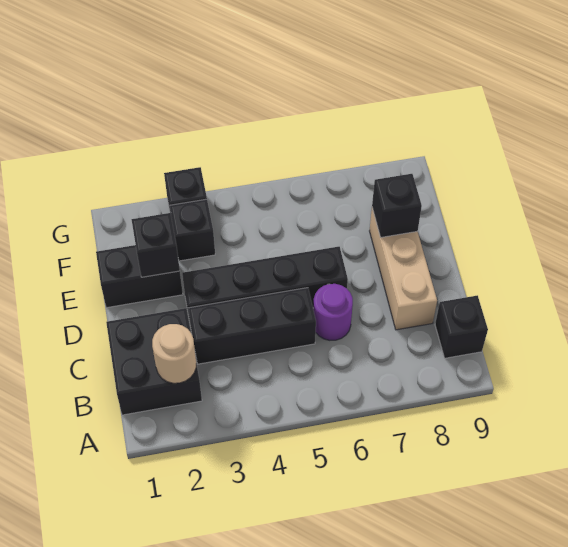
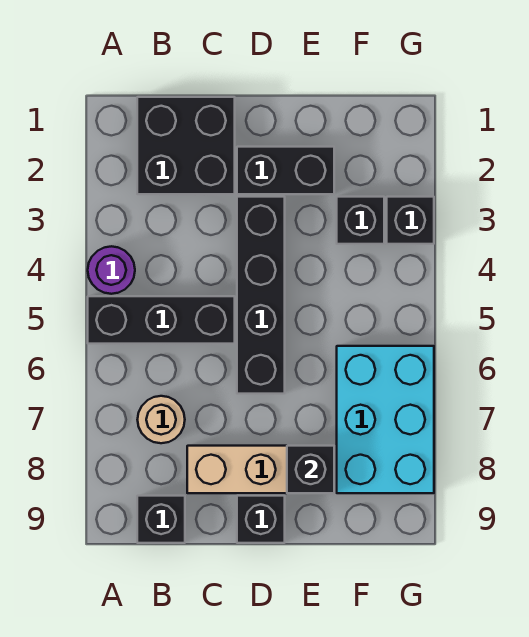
tan 1x1 round brick [152,324,196,383] -> tan 1x1 round brick moved to [137,396,185,443]
black 1x3 brick [189,288,316,364] -> black 1x3 brick turned to [88,296,235,344]
purple 1x1 round brick [313,284,353,340] -> purple 1x1 round brick moved to [88,246,135,294]
black 1x2 brick [96,245,183,308] -> black 1x2 brick turned to [237,147,334,194]
black 1x1 brick [131,213,180,277] -> black 1x1 brick moved to [237,496,285,543]
none -> cyan 2x3 brick [337,346,434,493]

